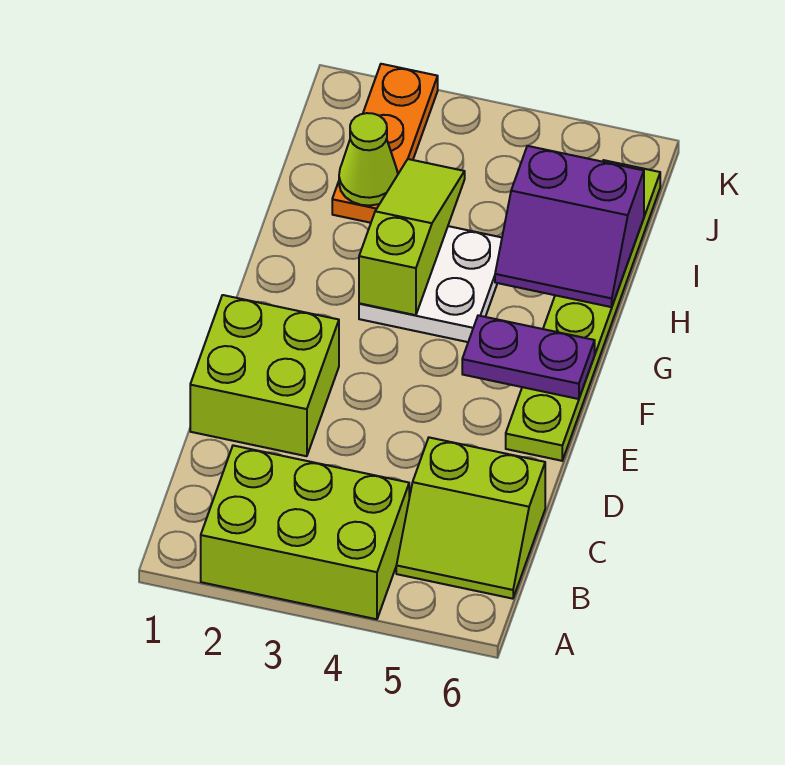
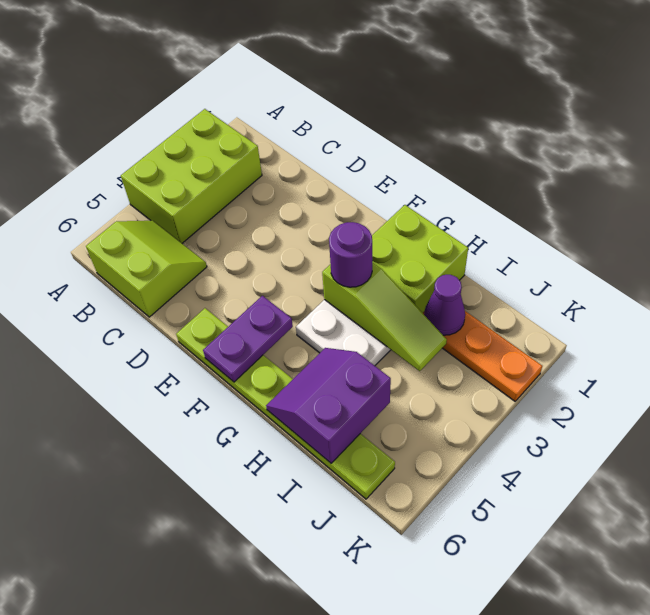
lime 2x2 slope [396,437,545,599] -> lime 2x2 slope turned to [86,221,207,317]
lime 2x2 brick [190,295,339,456] -> lime 2x2 brick moved to [372,205,468,313]
none -> purple 1x1 round brick [329,222,372,287]
lime 1x1 cone [339,113,398,206] -> purple 1x1 cone [424,275,465,335]

